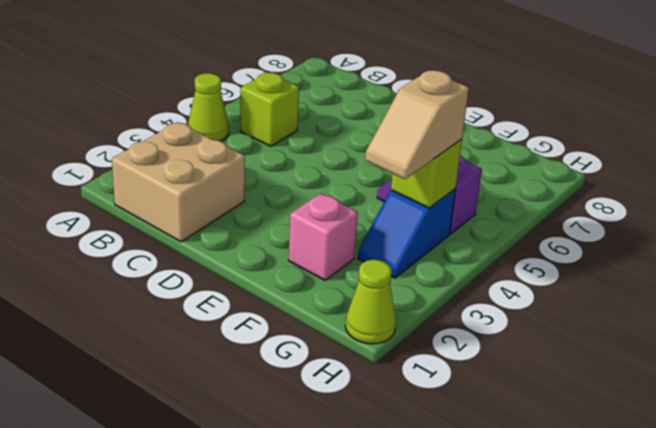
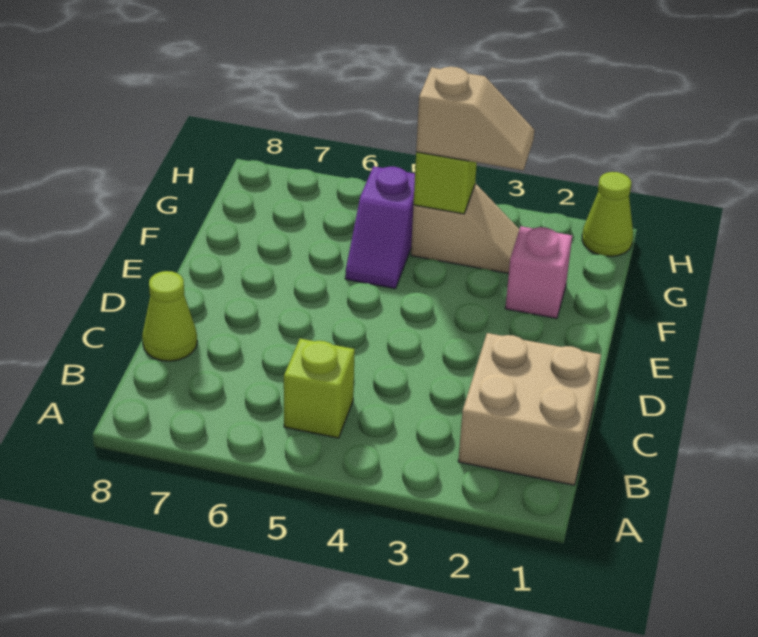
lime 1x1 cone [188,73,229,141] -> lime 1x1 cone moved to [142,271,197,361]
blue 1x2 slope [358,189,456,278] -> tan 1x2 slope [411,184,519,273]

